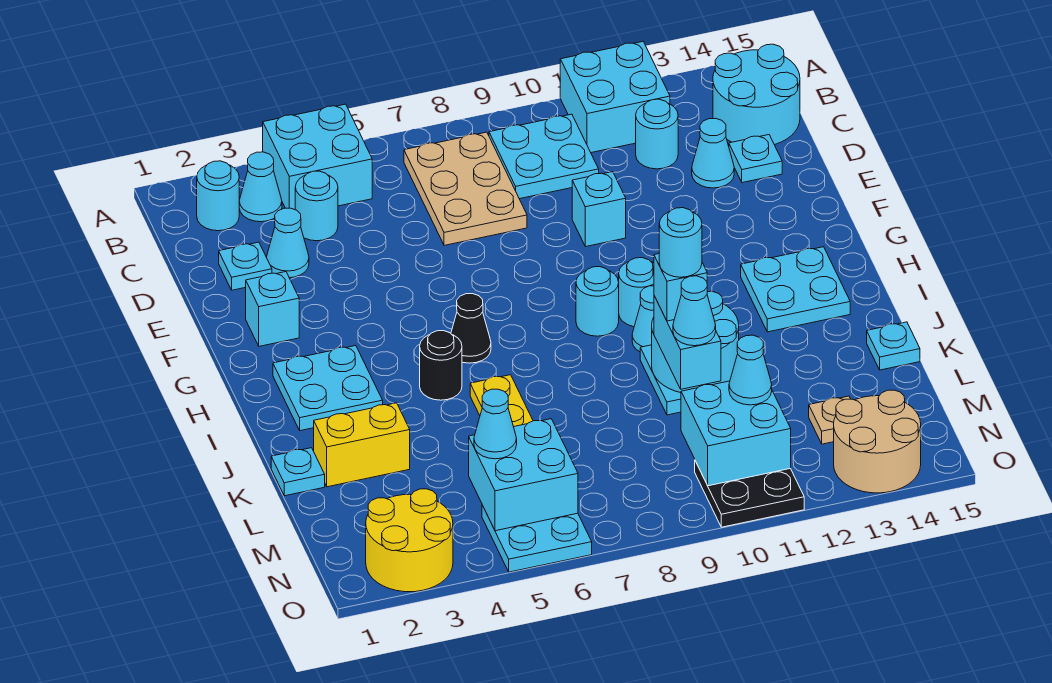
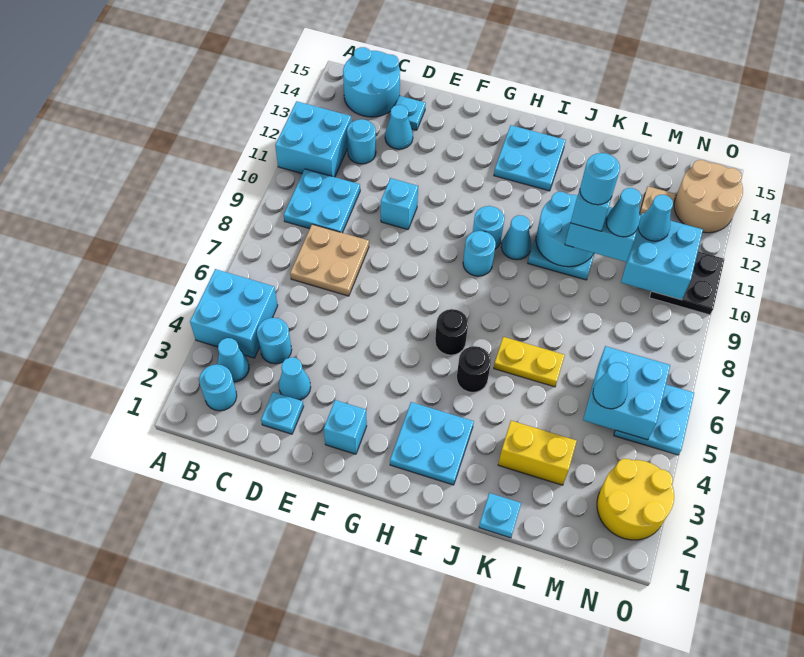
tan 2x3 plate [404,132,527,245] -> tan 2x2 plate [290,224,369,296]
black 1x1 cone [451,294,491,363] -> black 1x1 round brick [435,309,468,355]
yellow 1x2 brick [314,403,410,487] -> yellow 1x2 brick turned to [498,421,577,485]
cyan 1x1 plate [867,322,920,370] -> none

